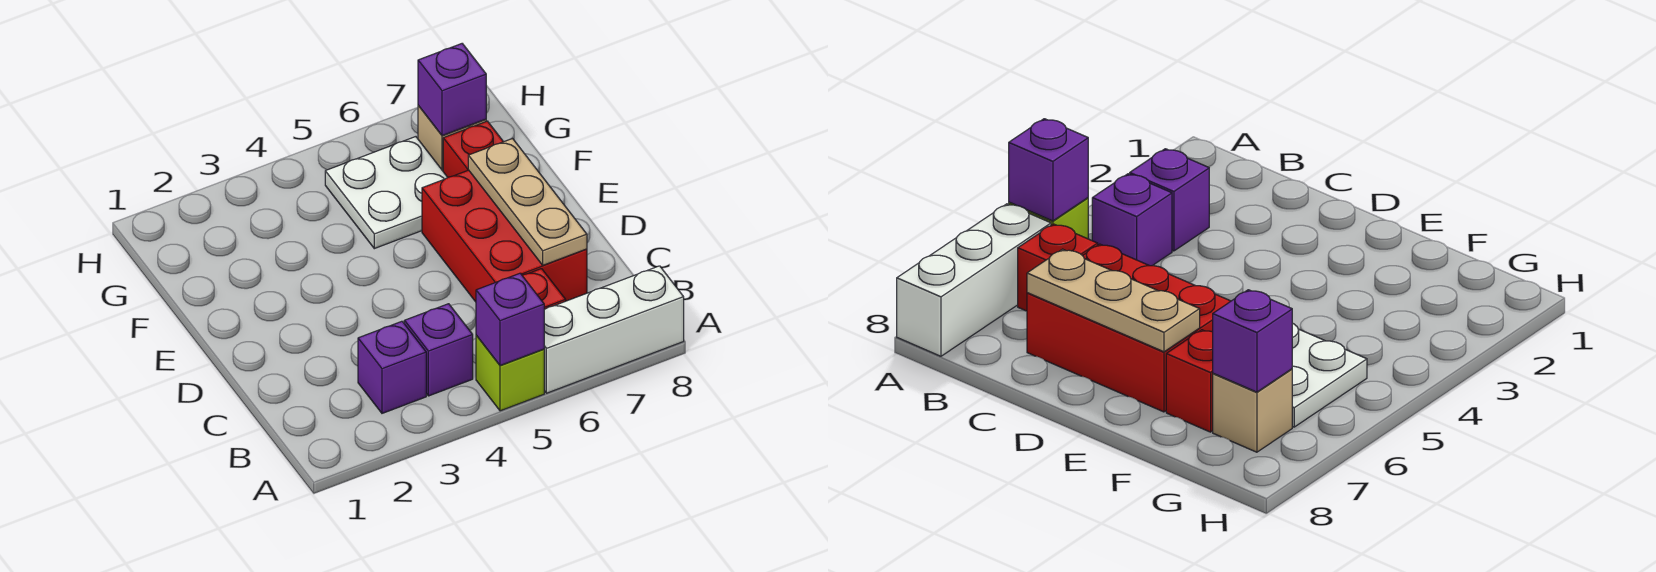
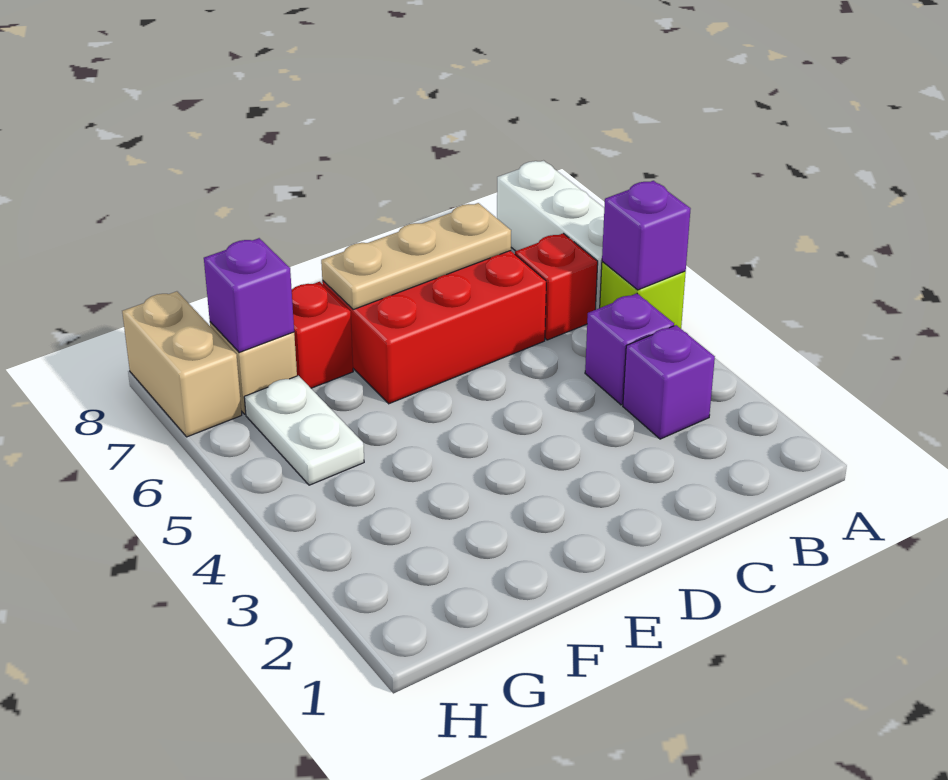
white 2x2 plate [325,137,448,249] -> white 1x2 plate [244,376,364,485]
none -> tan 1x2 brick [122,291,242,437]

